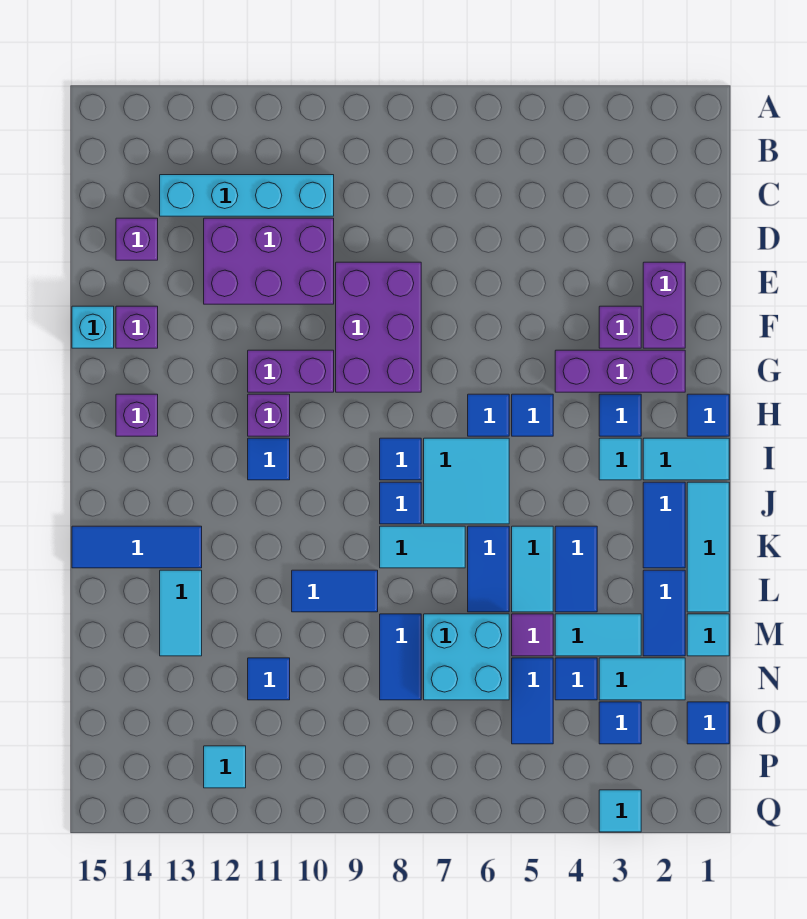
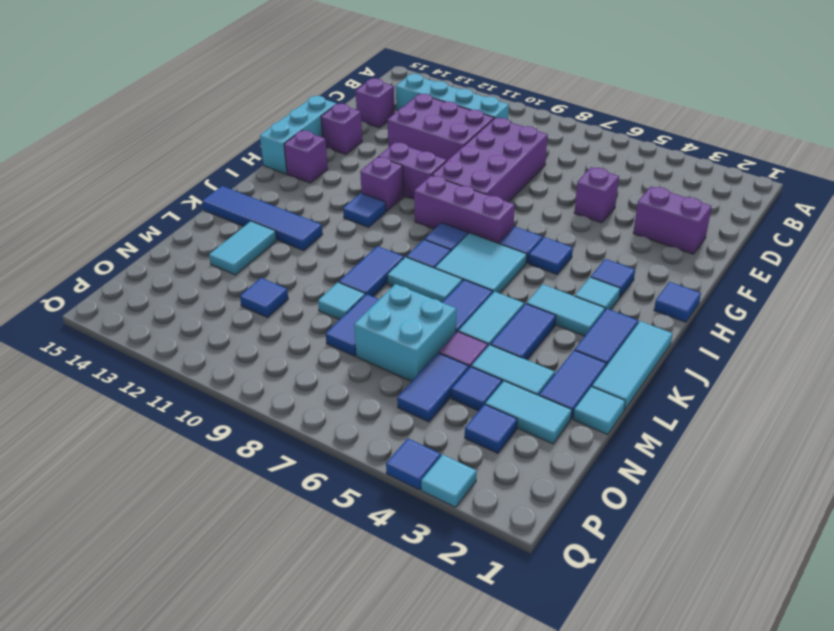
purple 1x2 brick [643,262,685,348] -> purple 1x2 brick turned to [633,186,712,254]
purple 2x3 brick [336,262,421,392] -> purple 2x4 brick [432,118,548,202]
purple 1x1 brick [599,306,641,348] -> purple 1x1 brick moved to [574,167,619,223]
cyan 1x1 brick [72,306,114,348] -> cyan 1x3 brick [260,96,336,174]
purple 1x3 brick [555,350,685,392] -> purple 1x3 brick moved to [414,175,515,244]
cyan 1x2 tile [643,438,729,480] -> cyan 1x2 tile moved to [526,284,605,336]
blue 1x3 tile [72,526,202,568] -> blue 1x4 tile [202,186,323,251]
blue 1x2 tile [292,570,378,612] -> blue 1x2 tile turned to [339,246,404,296]
blue 1x1 tile [687,702,729,744] -> blue 1x1 tile moved to [386,439,441,490]
cyan 1x1 tile [204,746,246,788] -> cyan 1x1 tile moved to [318,282,365,320]

